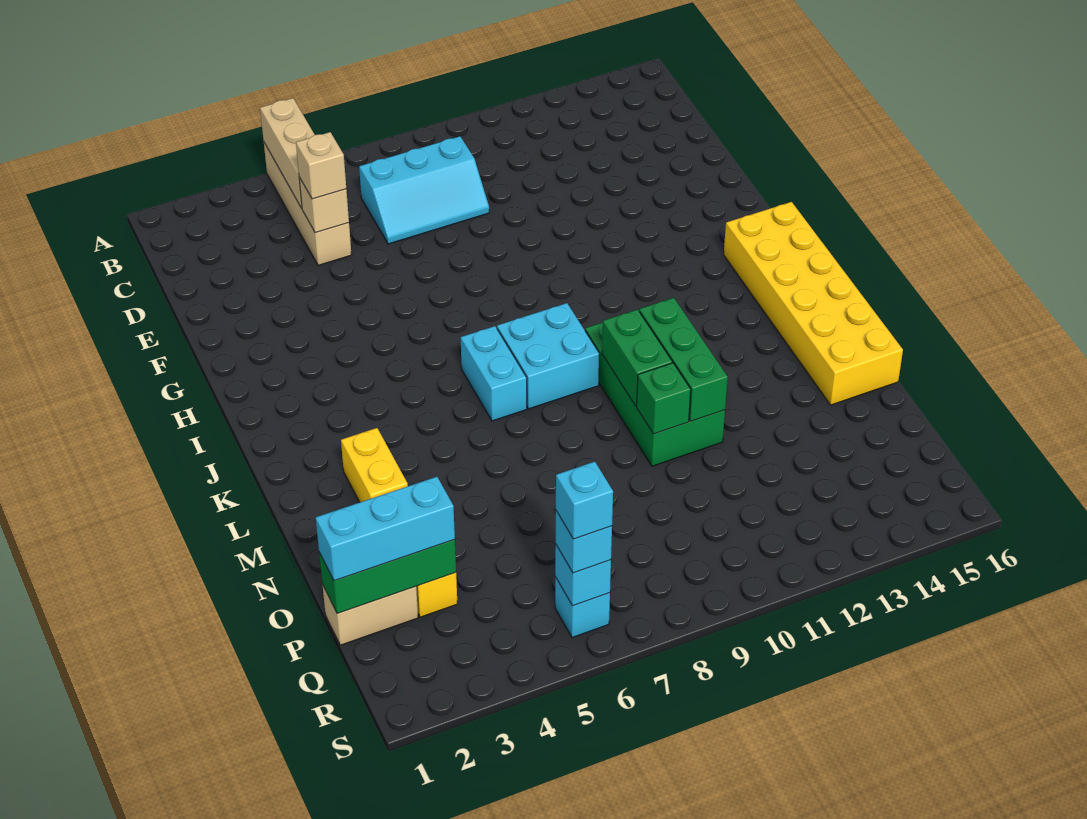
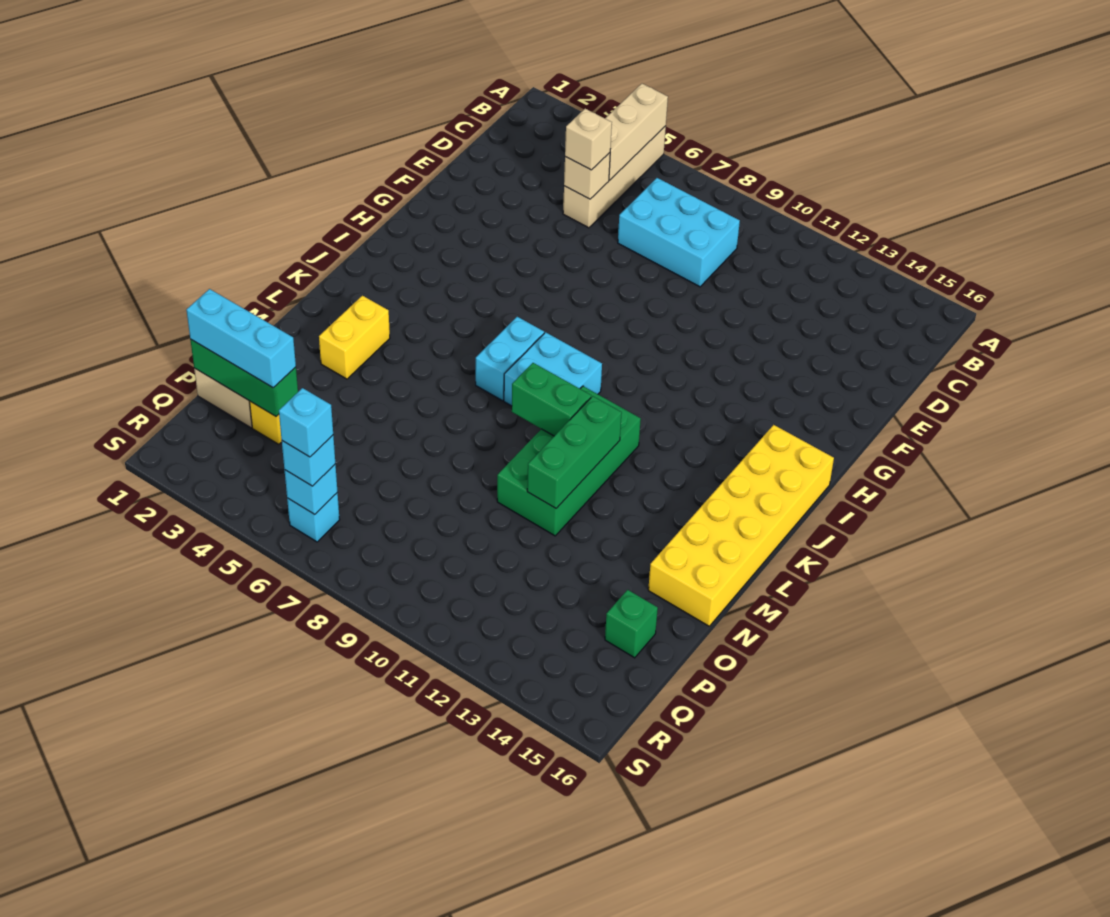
cyan 2x3 slope [359,136,489,244] -> cyan 2x3 brick [618,178,740,287]
green 1x2 brick [602,310,672,406] -> green 1x2 brick turned to [512,363,591,436]
green 1x1 brick [637,363,691,434] -> green 1x1 brick moved to [605,590,658,658]

